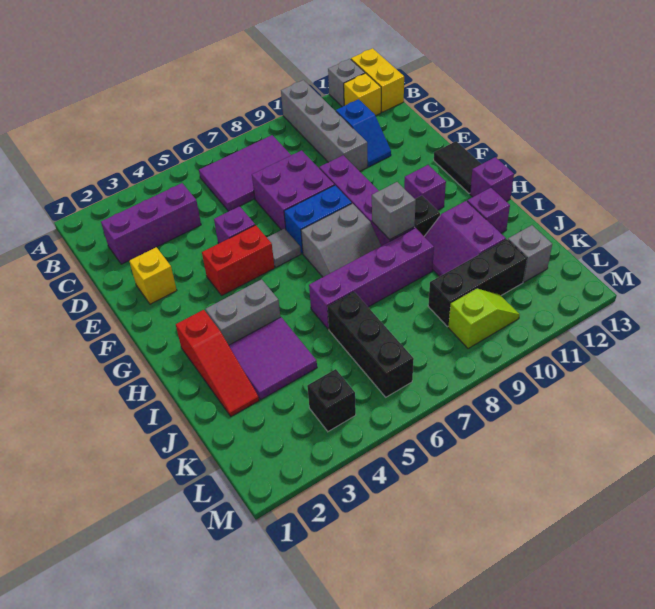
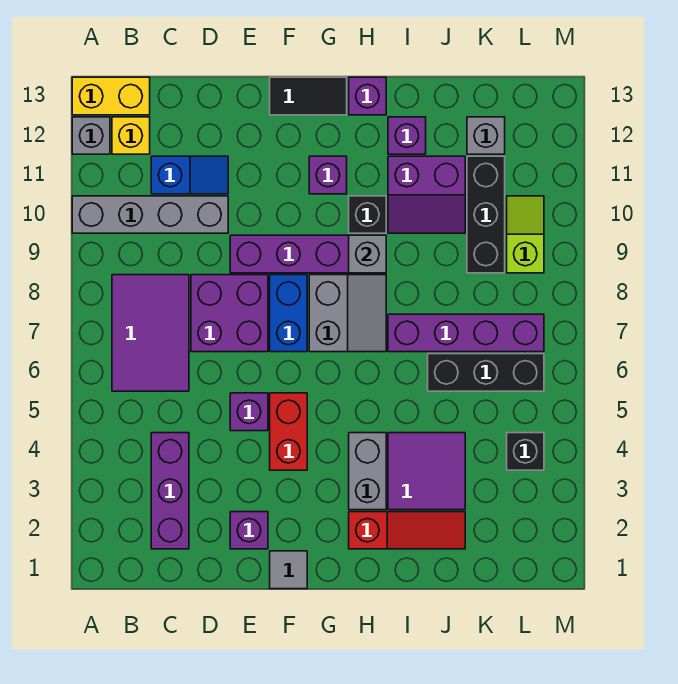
yellow 1x1 brick [129,247,177,304] -> purple 1x1 brick [230,512,268,549]
grey 1x1 tile [267,229,301,267] -> grey 1x1 tile moved to [270,551,307,589]
purple 1x4 brick [309,228,434,329] -> purple 1x4 brick turned to [388,314,544,352]

